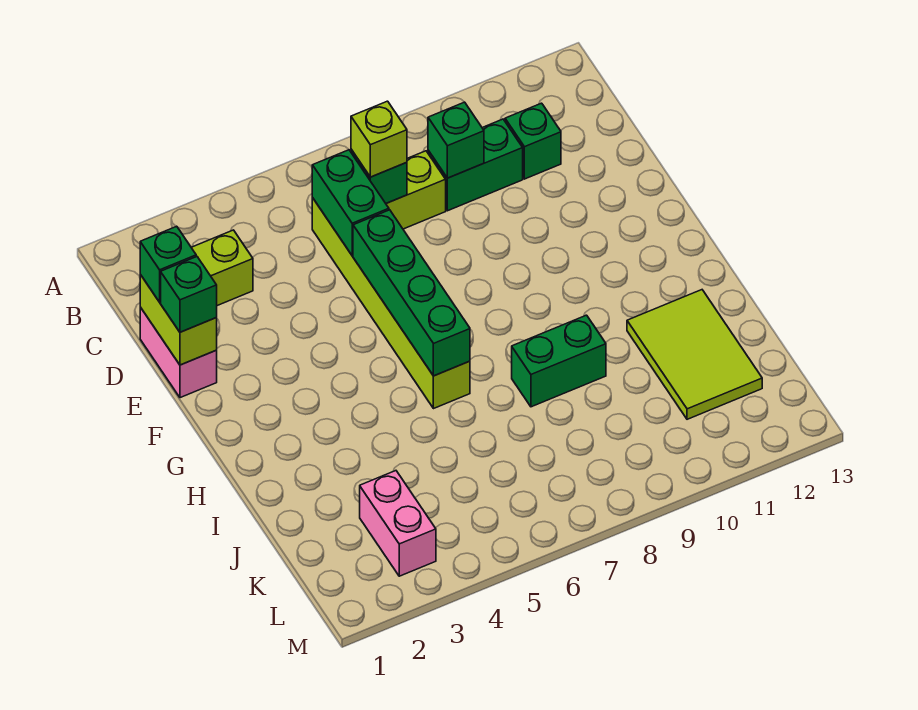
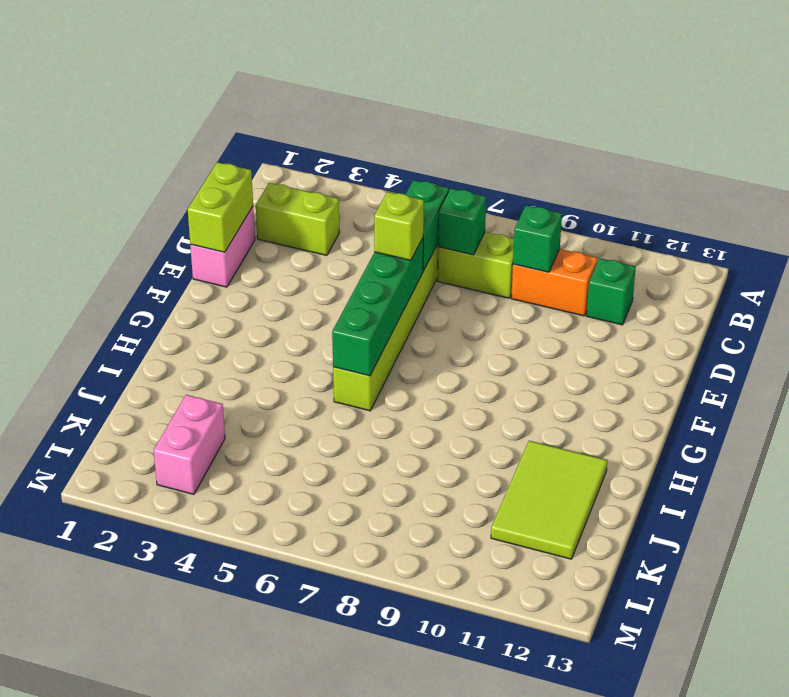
lime 1x1 brick [351,101,407,177] -> lime 1x1 brick moved to [374,192,424,260]
green 1x2 brick [428,119,523,211] -> orange 1x2 brick [511,249,598,316]
green 1x1 brick [140,226,196,302] -> none
green 1x1 brick [161,256,217,332] -> none
green 1x2 brick [512,315,606,407] -> none

